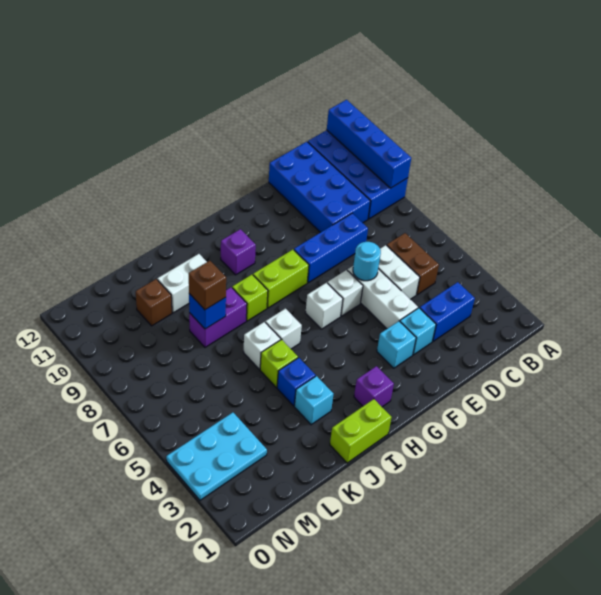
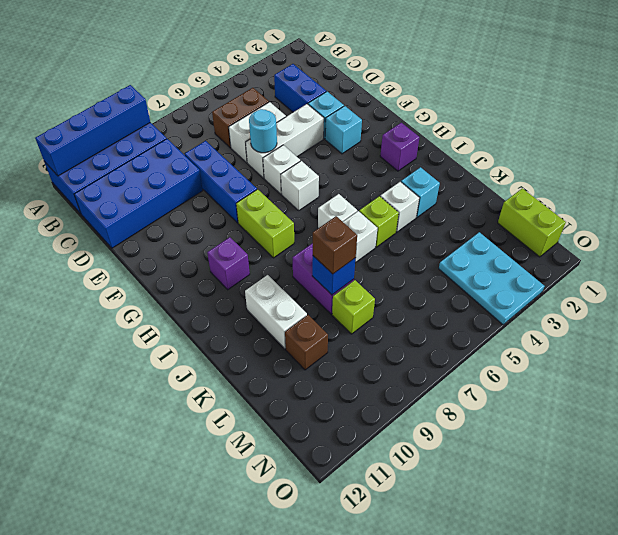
lime 1x2 brick [330,399,392,463] -> lime 1x2 brick moved to [498,188,566,257]
lime 1x1 brick [232,275,268,321] -> lime 1x1 brick moved to [332,280,375,334]
blue 1x1 brick [277,358,316,406] -> white 1x1 brick [380,182,419,232]

